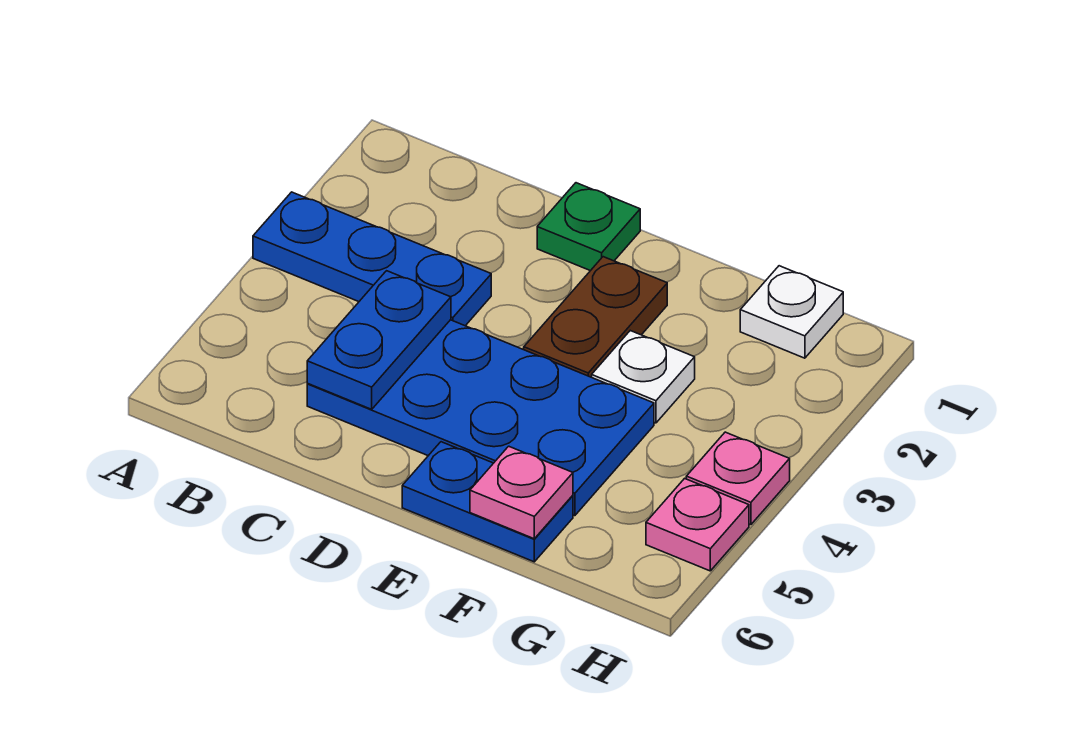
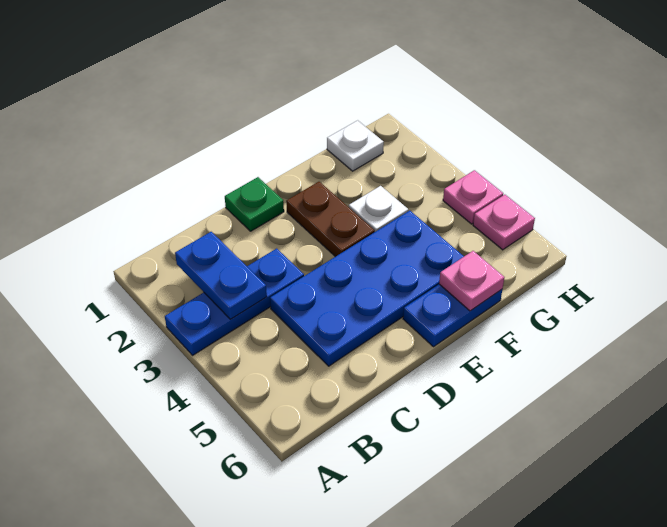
blue 1x2 plate [307,271,451,409] -> blue 1x2 plate moved to [175,232,267,319]

